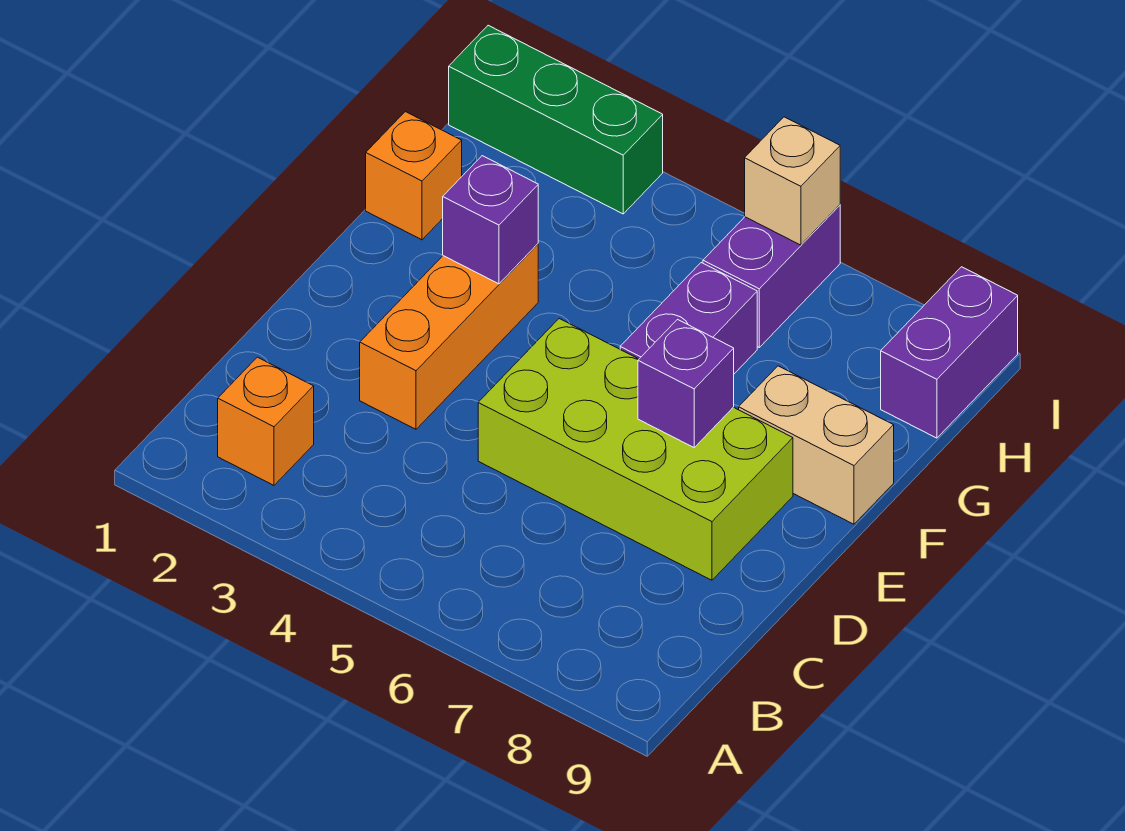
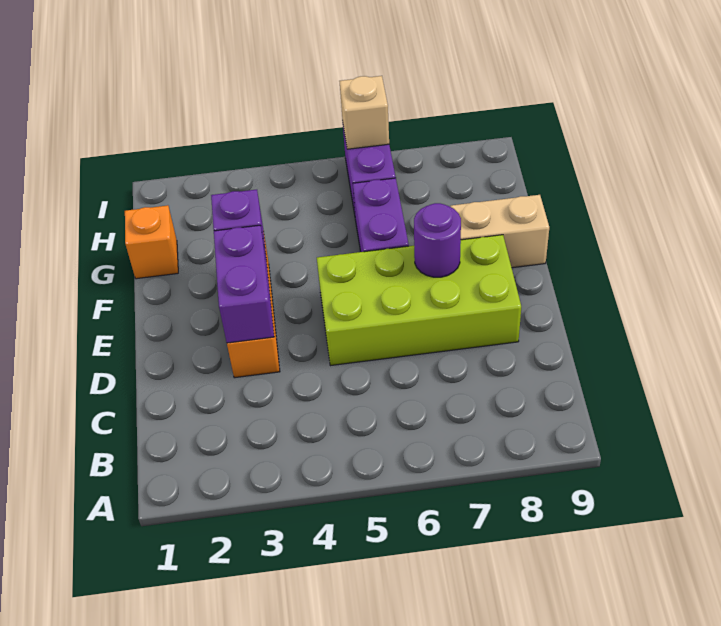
orange 1x1 brick [218,357,314,485] -> none
purple 1x1 brick [638,320,734,447] -> purple 1x1 round brick [414,203,461,277]
purple 1x2 brick [881,267,1018,438] -> purple 1x2 brick moved to [214,225,274,343]
green 1x3 brick [449,25,663,214] -> none

